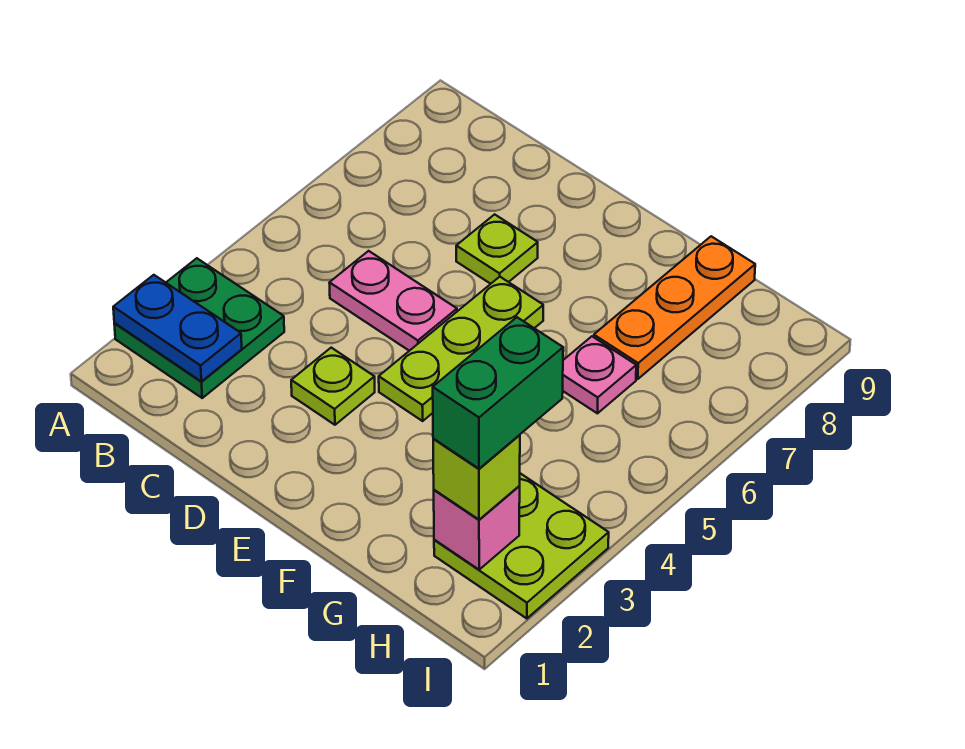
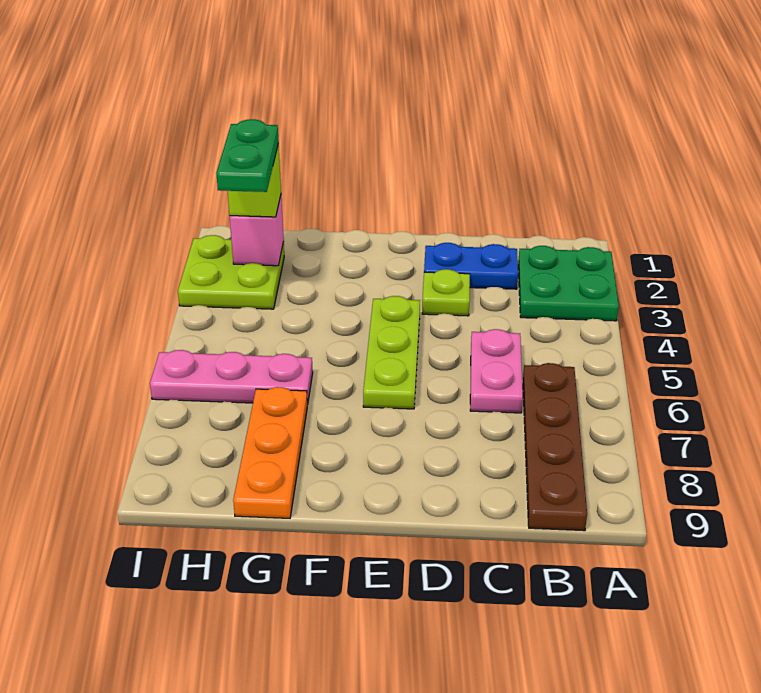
blue 1x2 plate [113,275,242,382] -> blue 1x2 plate moved to [424,243,518,289]
none -> brown 1x4 plate [523,363,587,531]
pink 1x2 plate [330,251,457,351] -> pink 1x2 plate turned to [470,329,523,413]
lime 1x1 plate [456,214,538,284] -> none
pink 1x1 plate [563,336,636,413] -> pink 1x3 plate [150,350,313,405]
green 1x2 brick [433,317,563,469] -> green 1x2 plate [216,119,279,192]

